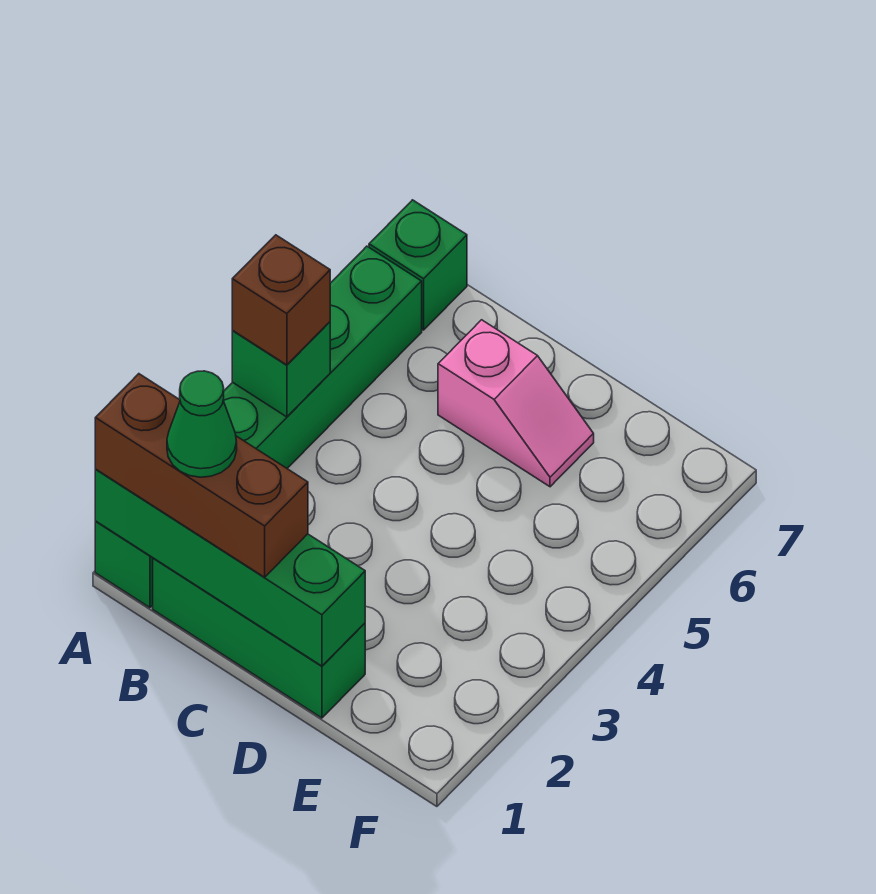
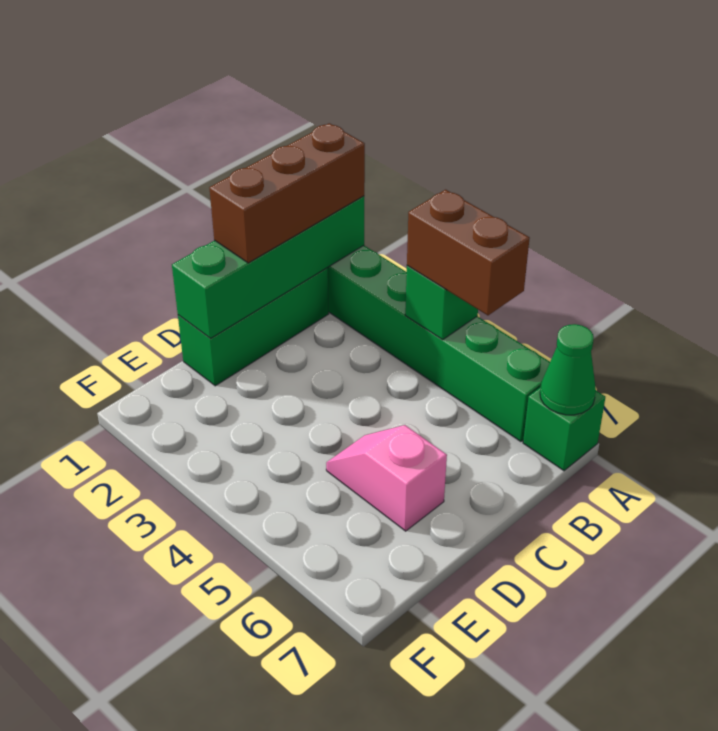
brown 1x1 brick [232,235,330,365] -> brown 1x2 brick [407,190,530,315]
green 1x1 cone [167,371,237,477] -> green 1x1 cone moved to [540,324,596,415]
pink 1x2 slope [438,320,594,487] -> pink 1x2 slope turned to [326,425,447,531]

